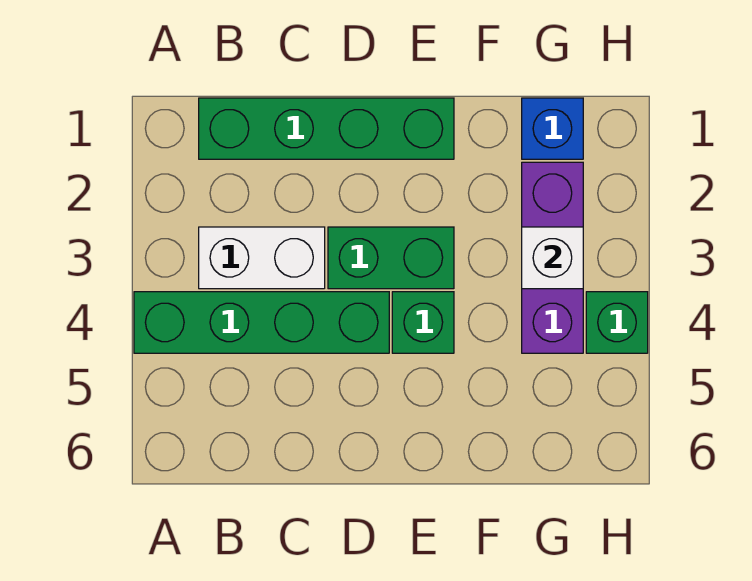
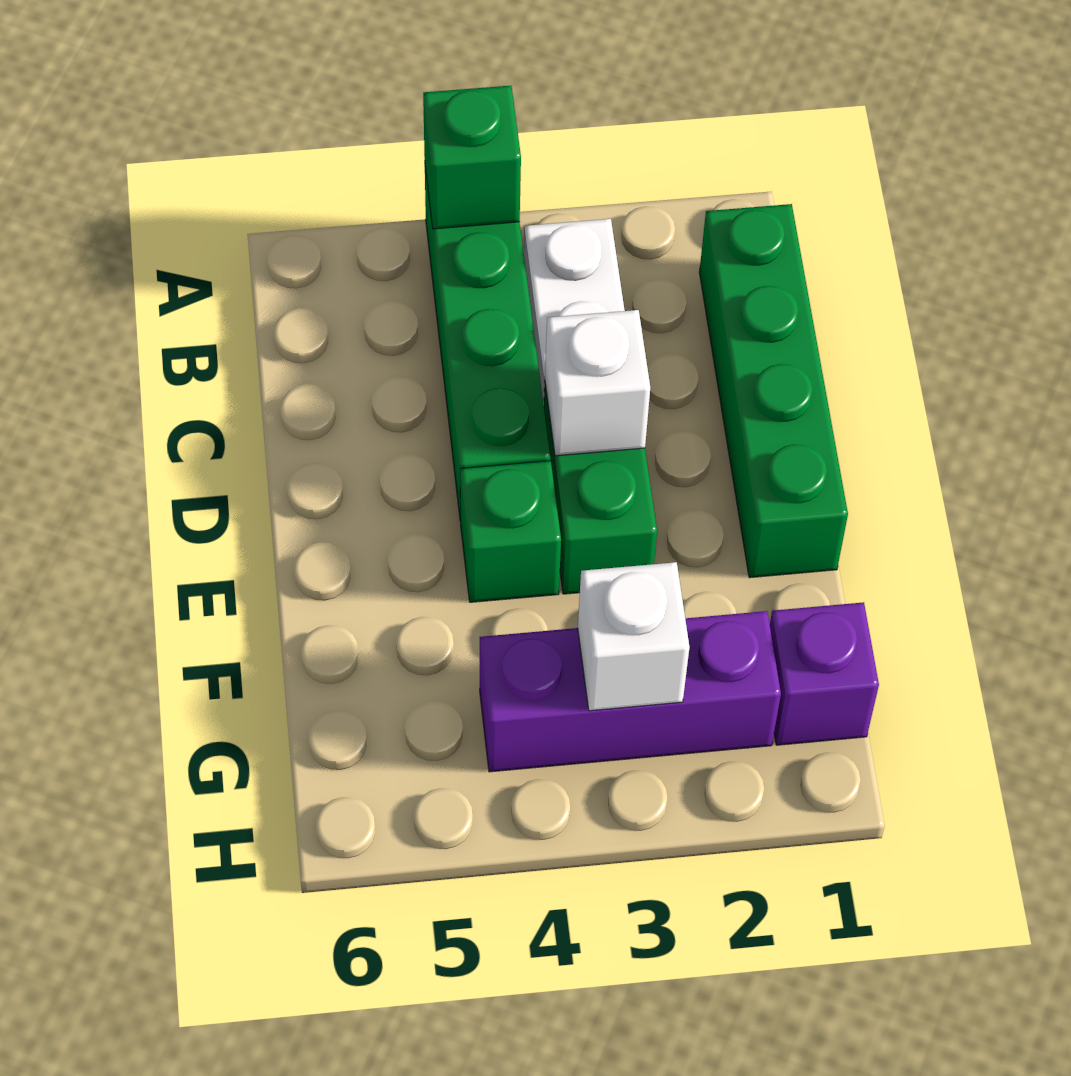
none -> white 1x1 brick [545,310,650,456]
blue 1x1 brick [522,98,583,159] -> purple 1x1 brick [770,602,879,745]
green 1x1 brick [586,292,648,353] -> green 1x1 brick moved to [423,86,521,229]

